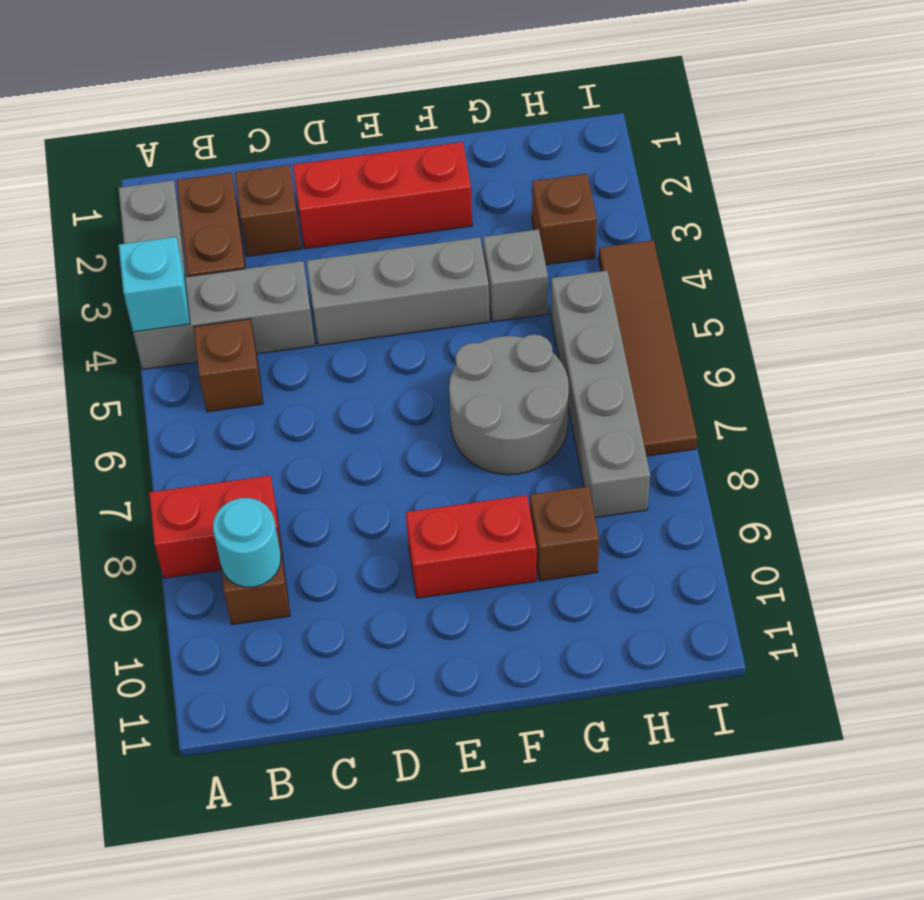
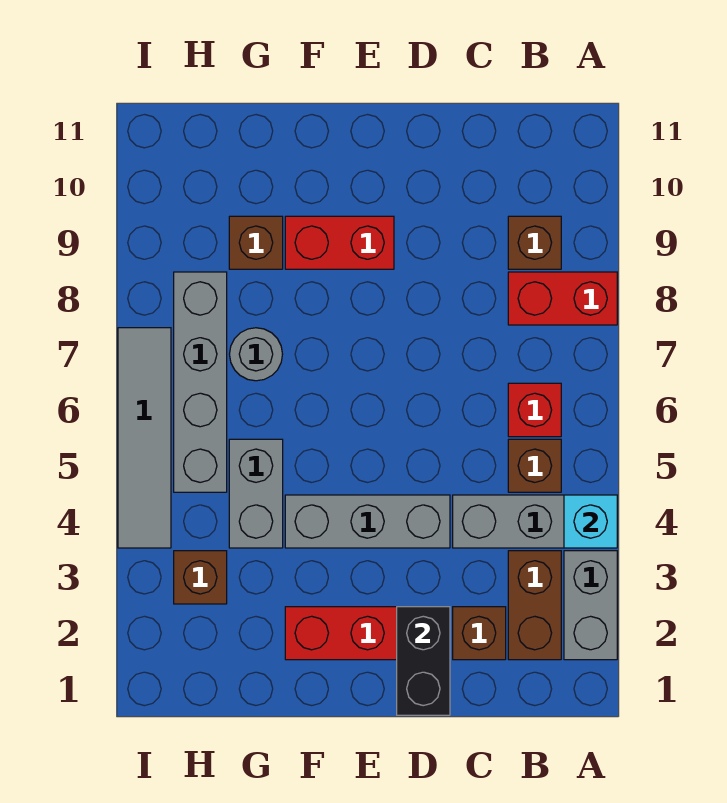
none -> red 1x1 brick [508,383,561,437]
cyan 1x1 round brick [213,498,281,587] -> none
none -> black 1x2 brick [397,607,450,715]
grey 2x2 round brick [449,335,569,475] -> grey 1x1 round brick [230,328,283,381]
grey 1x1 brick [483,229,548,322] -> grey 1x2 brick [229,439,283,548]
brown 1x4 tile [599,240,697,456] -> grey 1x4 tile [118,328,171,548]

